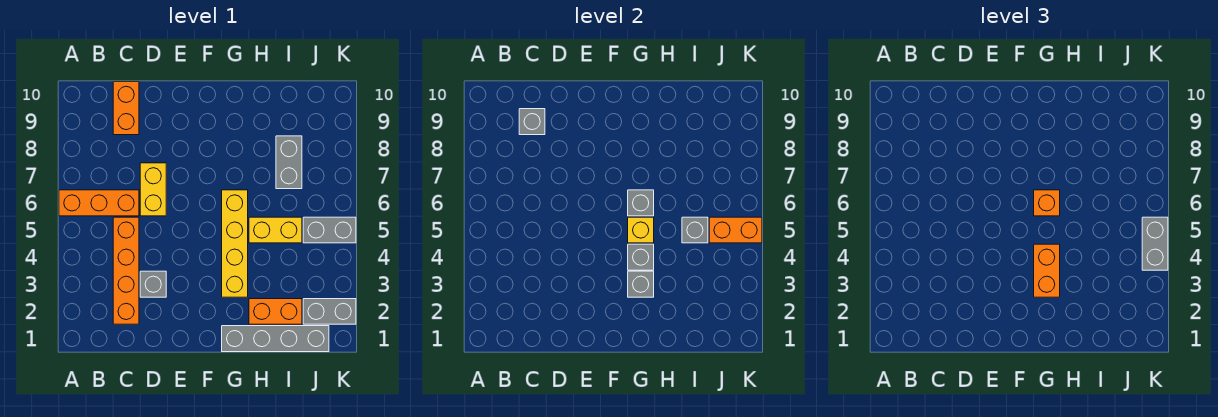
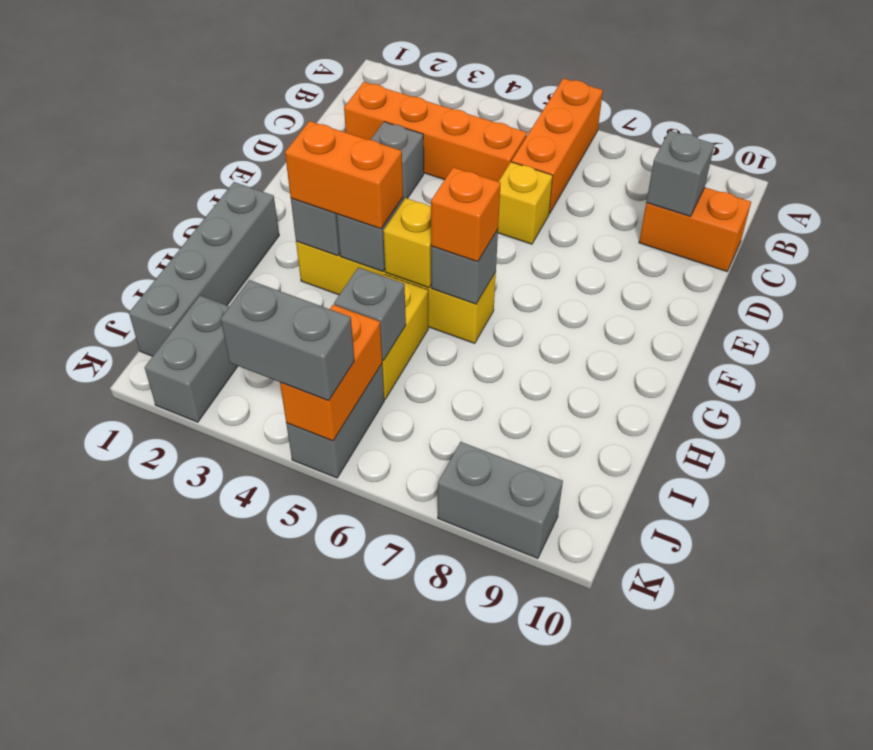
yellow 1x2 brick [140,163,166,216] -> yellow 1x1 brick [498,162,553,244]
orange 1x2 brick [249,299,302,324] -> none
grey 1x2 brick [276,136,302,189] -> grey 1x2 brick moved to [438,442,563,558]

